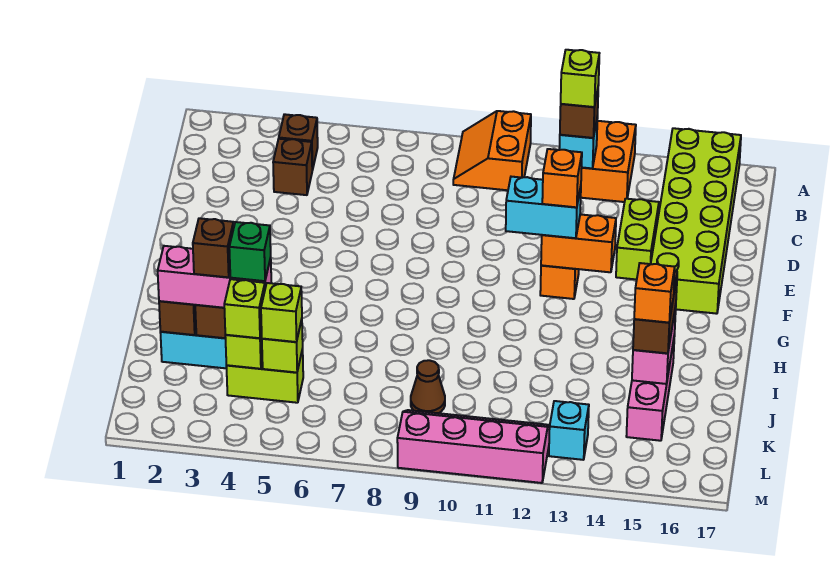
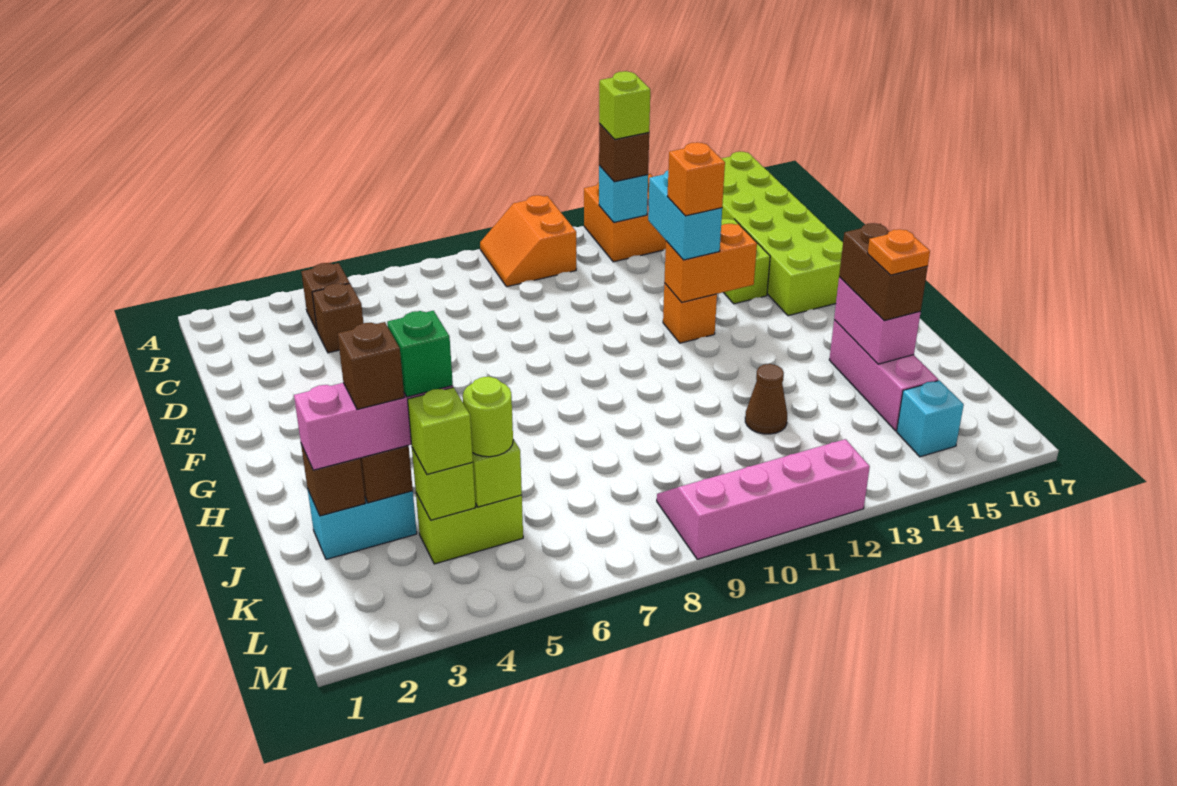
cyan 1x2 brick [506,177,581,238] -> cyan 1x2 brick turned to [648,171,722,260]
orange 1x1 brick [634,263,675,323] -> orange 1x1 plate [868,229,930,275]
lime 1x1 brick [261,283,302,342] -> lime 1x1 round brick [463,377,513,457]
brown 1x1 cone [411,360,445,413] -> brown 1x1 cone moved to [745,364,787,434]
cyan 1x1 brick [549,401,589,460] -> cyan 1x1 brick moved to [897,380,964,457]

